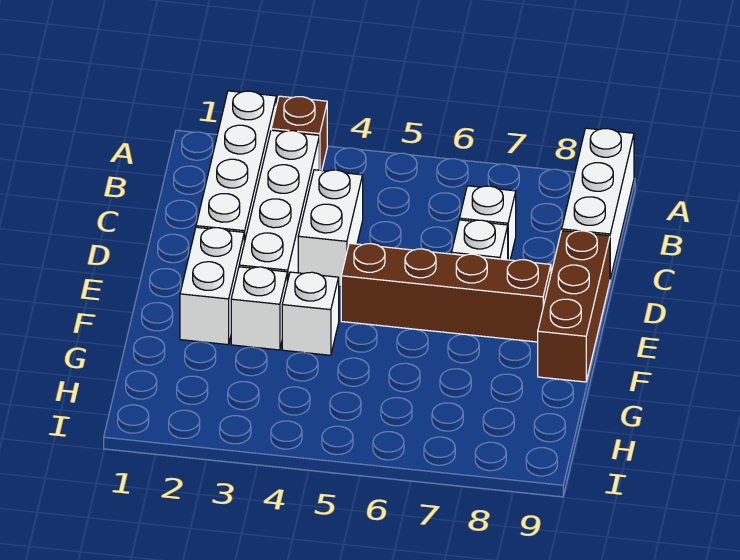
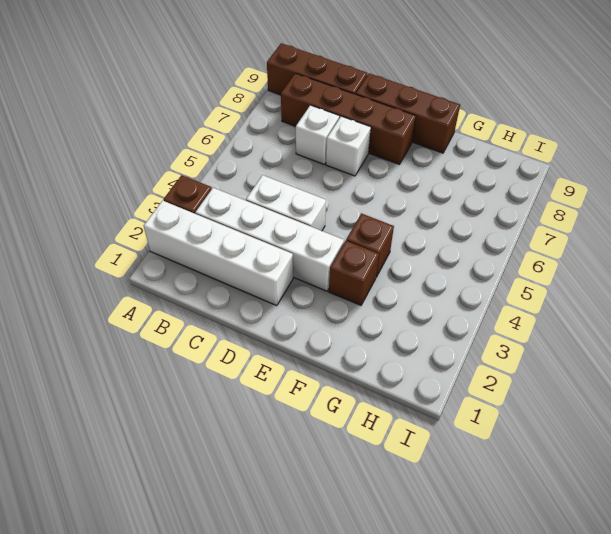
white 1x3 brick [562,128,634,279] -> brown 1x3 brick [267,43,367,95]
white 1x2 brick [180,227,244,345] -> none
brown 1x4 brick [341,243,551,342] -> brown 1x4 brick turned to [281,73,416,164]
white 1x1 brick [231,267,287,350] -> brown 1x1 brick [329,241,379,305]
white 1x1 brick [282,272,339,355] -> brown 1x1 brick [346,213,394,277]

